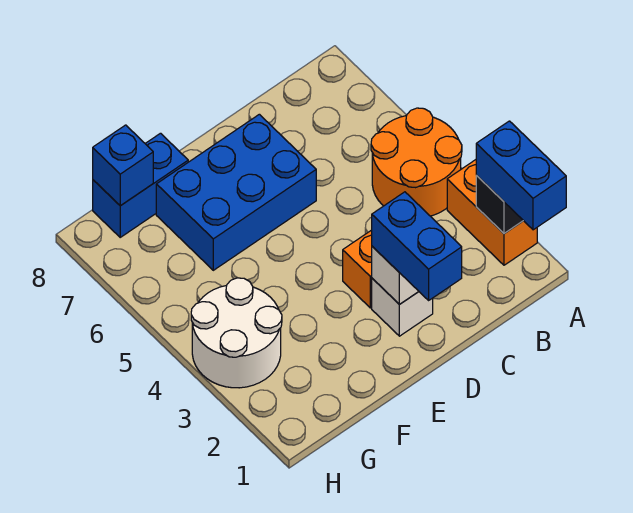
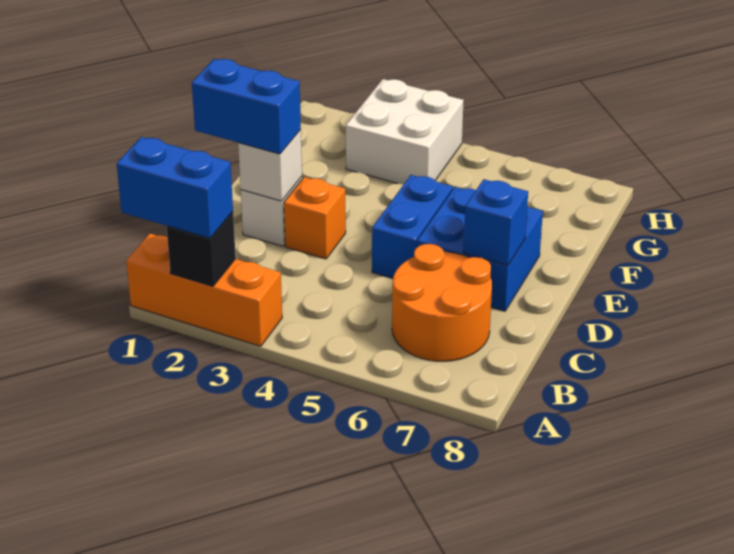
orange 1x2 brick [447,160,537,265] -> orange 1x3 brick [126,234,282,346]
orange 2x2 round brick [371,108,462,216] -> orange 2x2 round brick moved to [392,244,492,361]
blue 2x3 brick [156,114,316,270] -> blue 2x2 brick [417,187,543,311]
blue 1x2 brick [93,133,188,237] -> blue 1x2 brick moved to [372,175,453,278]
white 2x2 round brick [191,278,282,388] -> white 2x2 brick [346,79,464,185]
blue 1x1 brick [93,125,153,206] -> blue 1x1 brick moved to [463,179,528,265]

